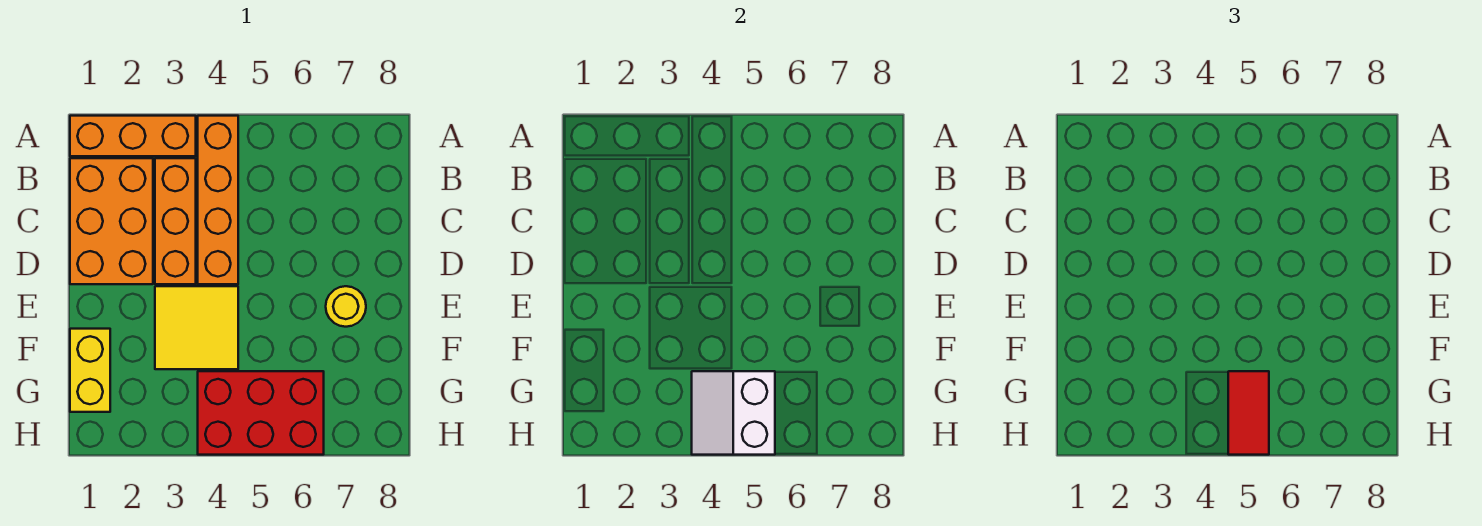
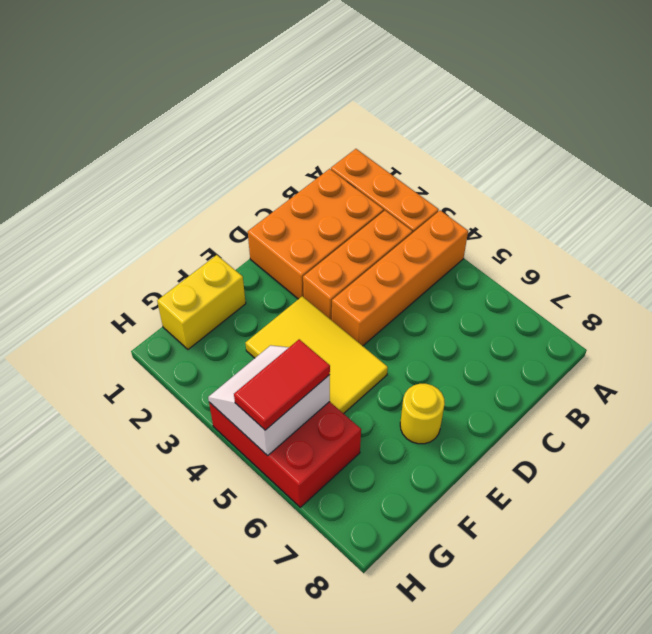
yellow 2x2 tile [155,286,238,369] -> yellow 2x3 tile [245,296,388,414]

